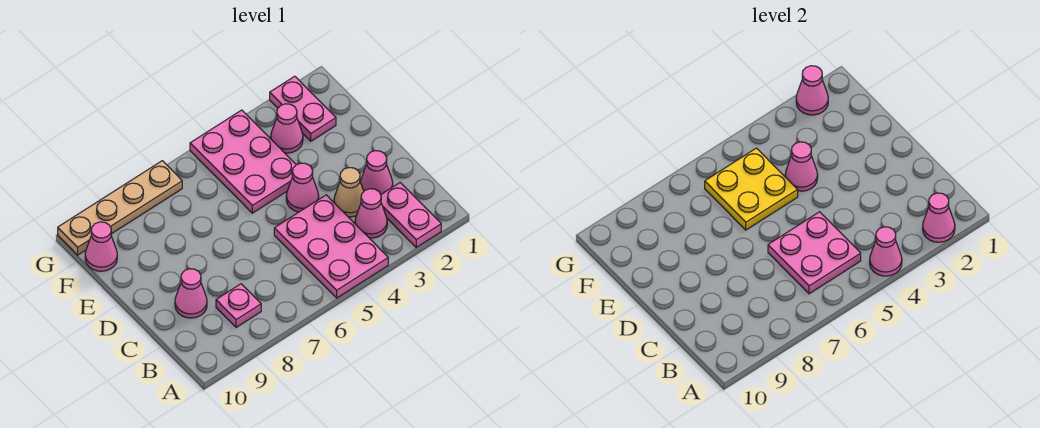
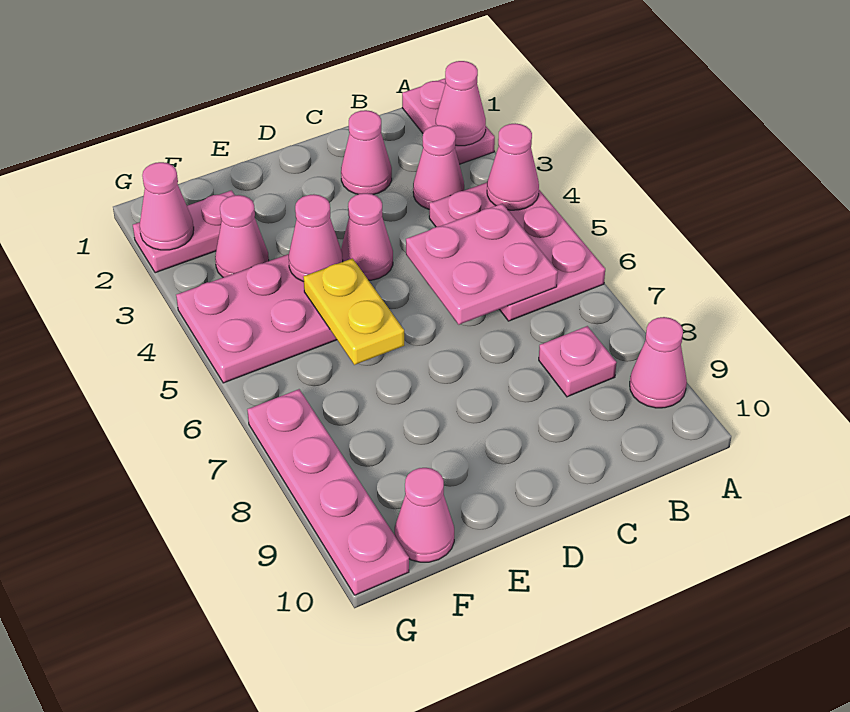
pink 1x2 plate [381,183,441,247] -> pink 1x2 plate turned to [402,78,495,164]
pink 2x3 plate [274,195,388,298] -> pink 2x3 plate turned to [429,182,605,321]
tan 1x1 cone [334,168,364,217] -> none
pink 1x1 cone [175,269,207,318] -> pink 1x1 cone moved to [630,317,687,408]
yellow 2x2 plate [705,148,798,230] -> yellow 1x2 plate [303,258,404,365]
tan 1x4 plate [58,161,182,255] -> pink 1x4 plate [247,389,409,595]

